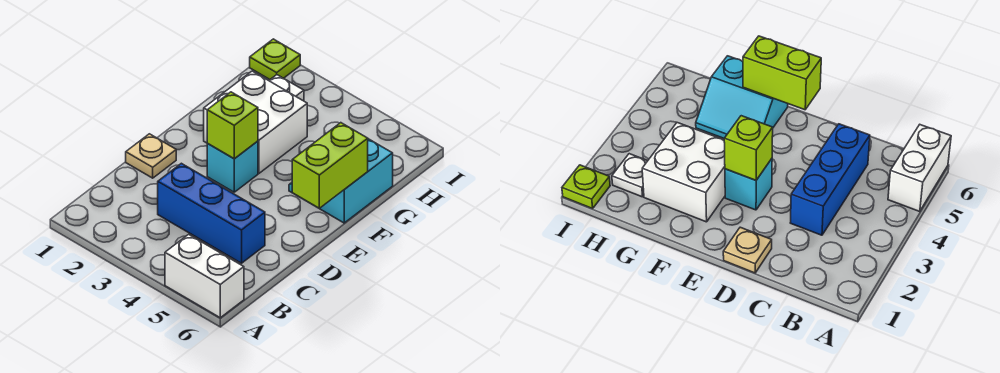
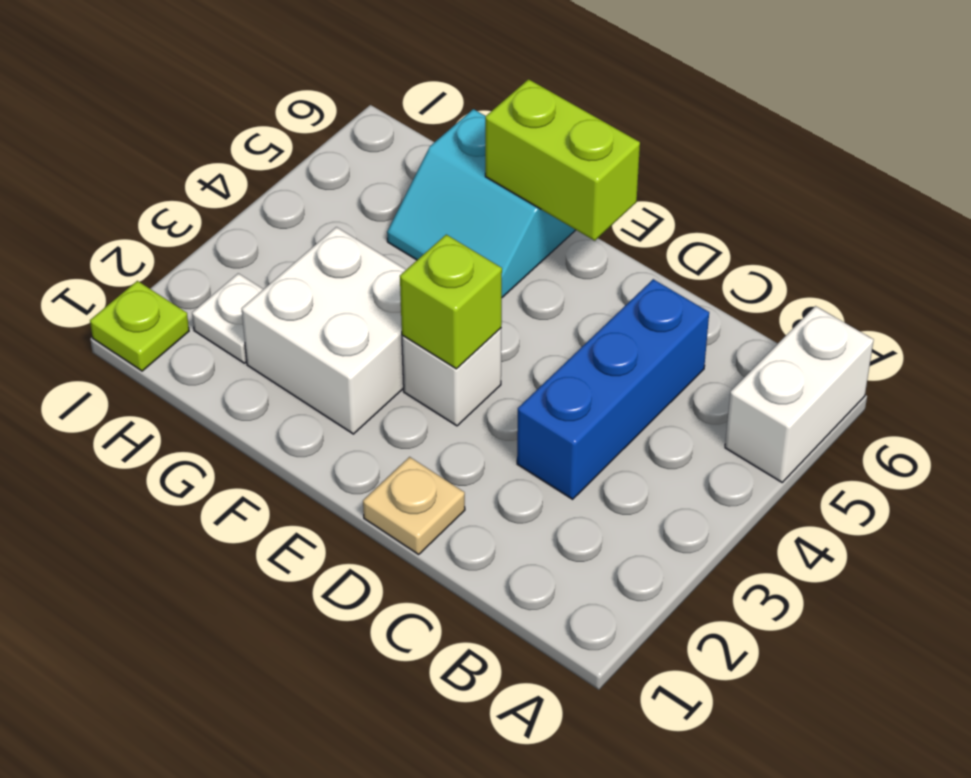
cyan 1x1 brick [207,141,258,192] -> white 1x1 brick [402,328,501,426]

